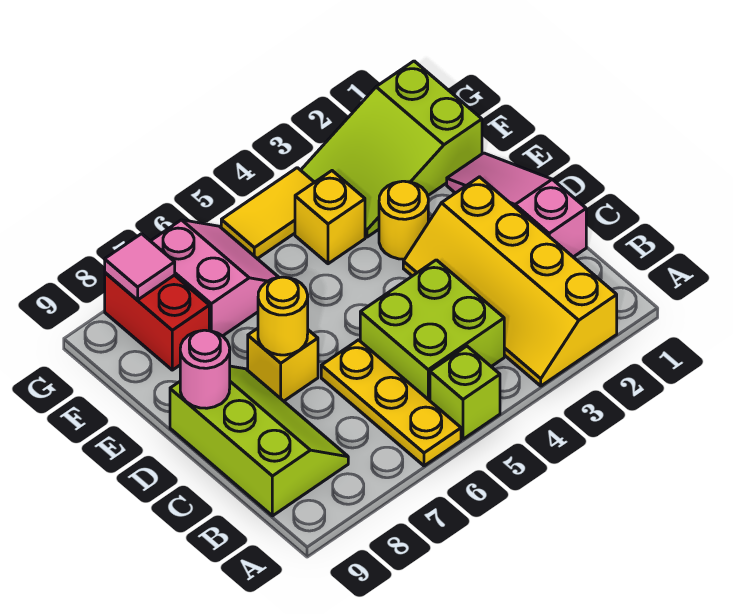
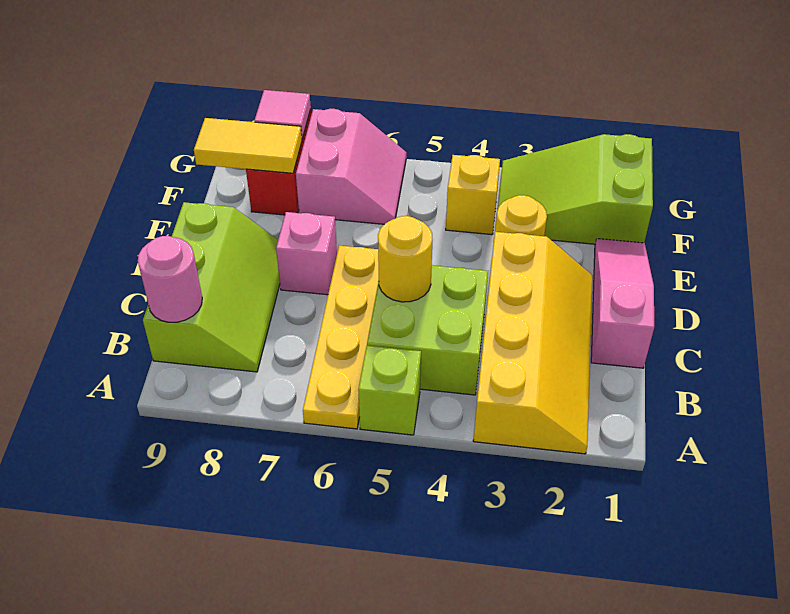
yellow 2x4 slope [403,177,617,386] -> yellow 2x4 slope turned to [473,232,593,454]
yellow 1x3 plate [321,340,461,466] -> yellow 1x4 plate [303,245,379,429]
yellow 1x1 brick [248,328,318,401] -> pink 1x1 brick [276,212,337,295]
yellow 1x1 round brick [258,277,308,355] -> yellow 1x1 round brick moved to [378,216,433,302]
pink 1x1 round brick [180,330,230,408] -> pink 1x1 round brick moved to [138,236,202,322]
yellow 1x2 tile [221,168,314,259] -> yellow 1x2 tile moved to [194,118,302,173]

